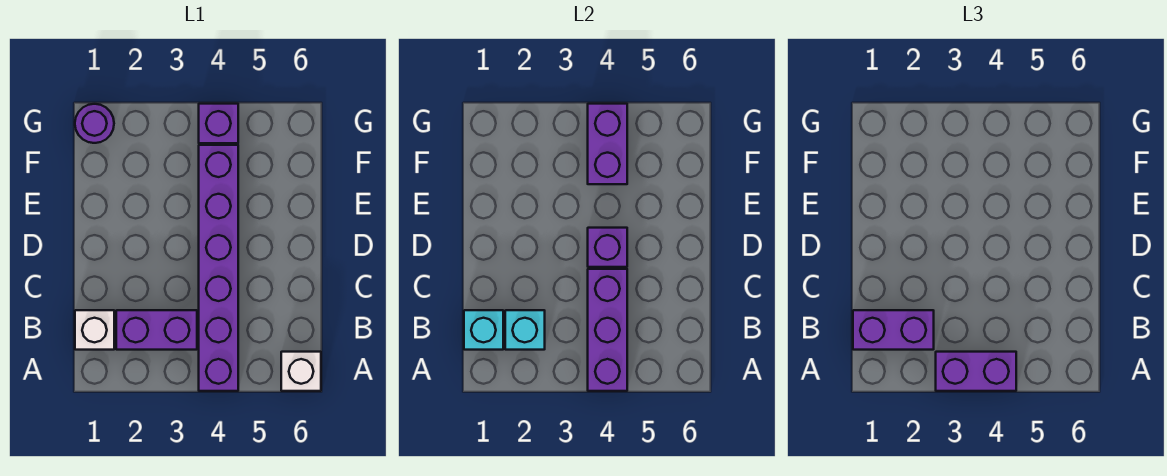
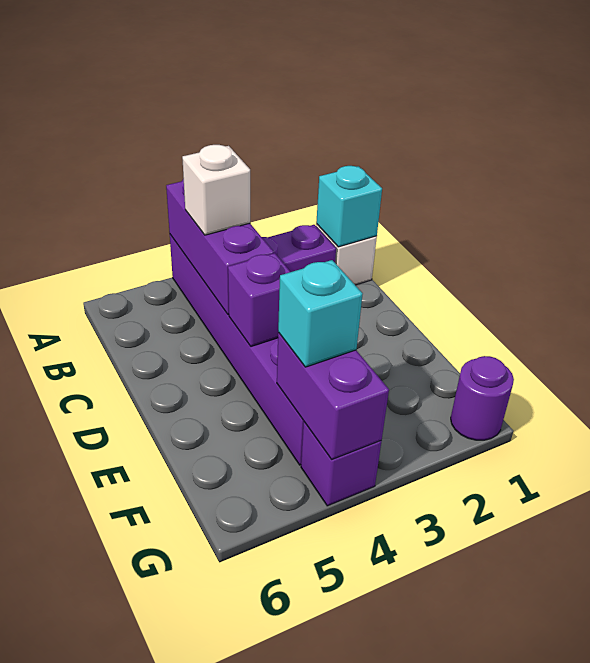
purple 1x2 brick [936,352,1016,391] -> none
white 1x1 brick [281,352,321,391] -> white 1x1 brick moved to [182,145,250,235]
purple 1x2 brick [853,310,934,350] -> none
cyan 1x1 brick [505,310,545,350] -> cyan 1x1 brick moved to [278,260,363,367]

